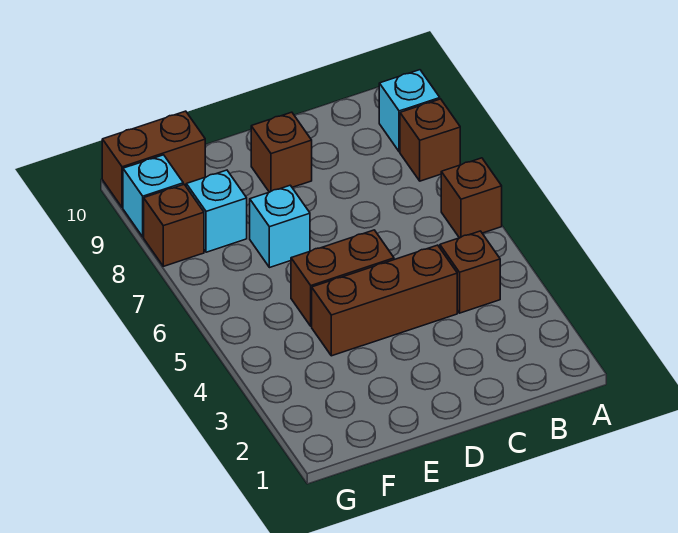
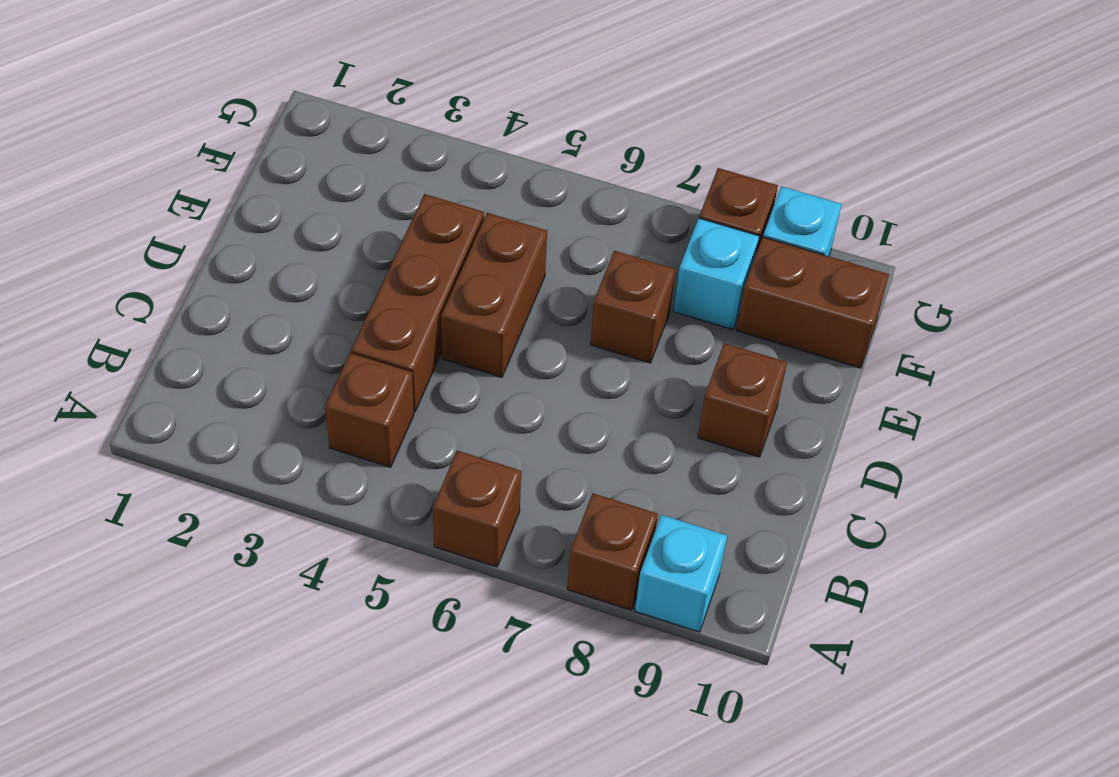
cyan 1x1 brick [250,185,310,268] -> brown 1x1 brick [590,251,675,363]
brown 1x2 brick [102,111,205,208] -> brown 1x2 brick turned to [737,237,889,368]

